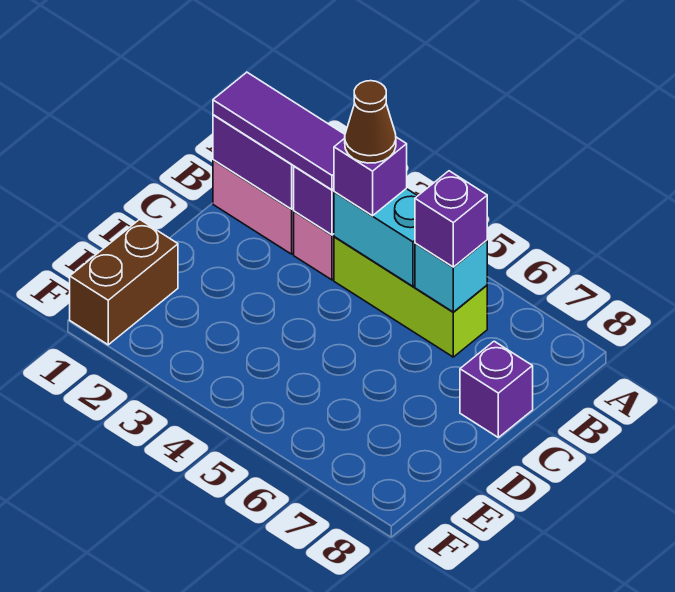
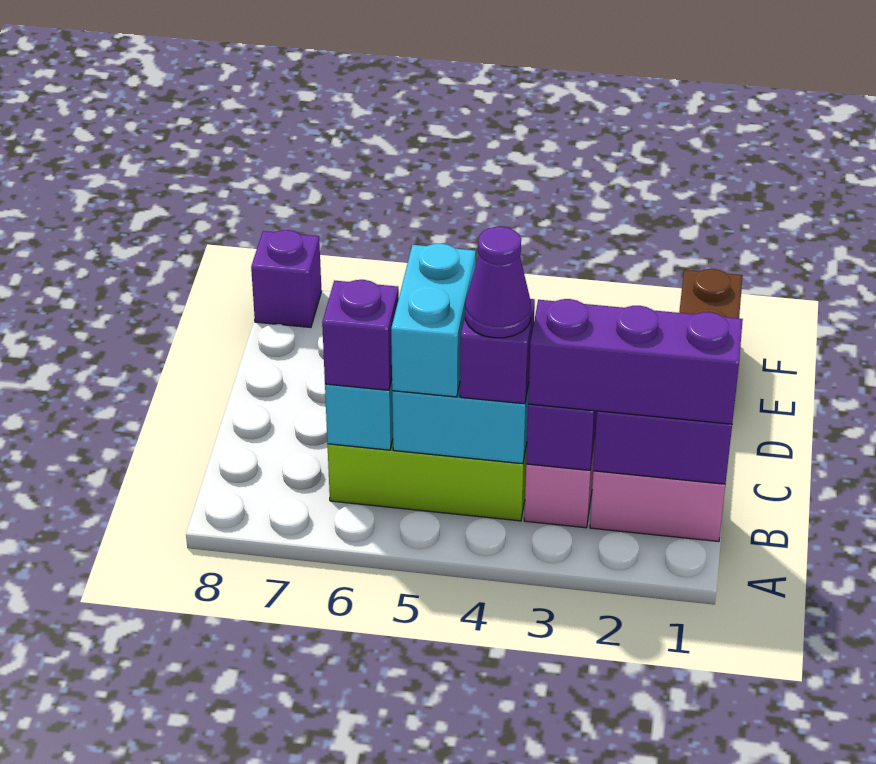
purple 1x3 tile [213,72,345,190] -> purple 1x3 brick [528,299,743,424]
brown 1x1 cone [345,81,396,163] -> purple 1x1 cone [465,227,531,338]
none -> cyan 1x2 brick [391,244,476,397]
purple 1x1 brick [460,341,533,437] -> purple 1x1 brick moved to [251,230,322,328]

